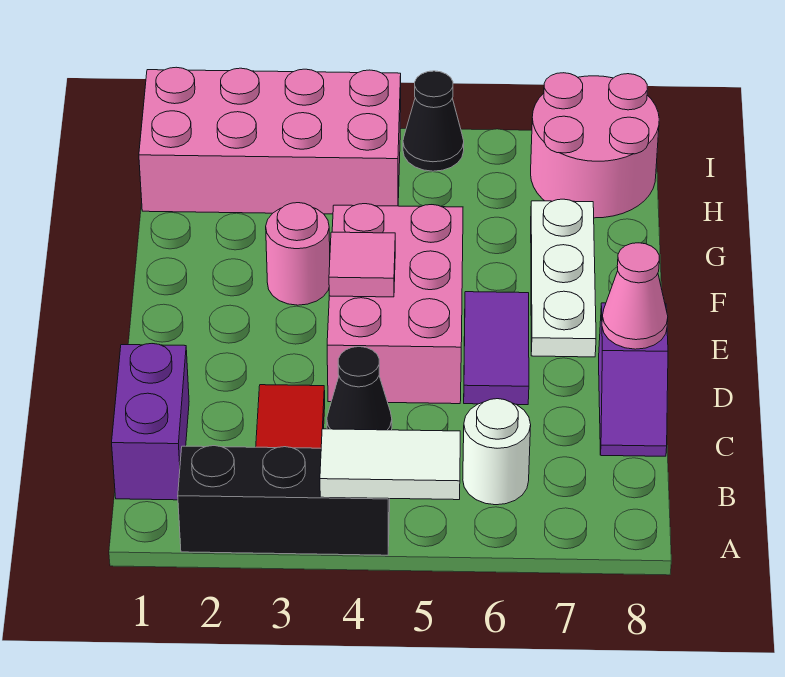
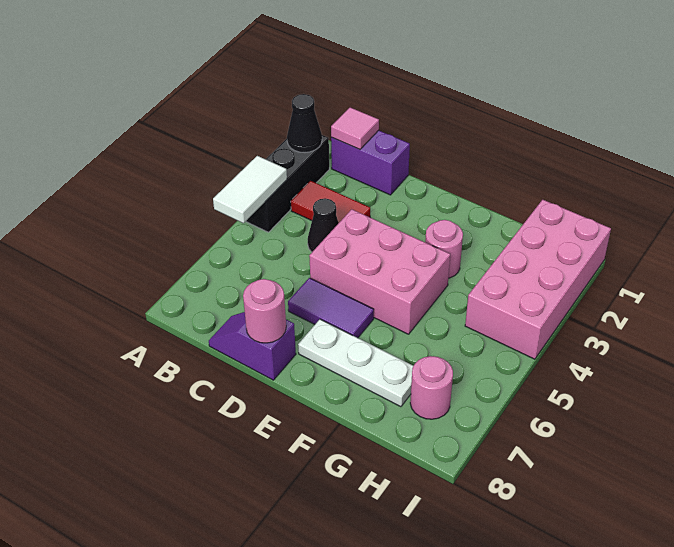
white 1x1 round brick [463,399,531,505] -> none
pink 1x1 cone [602,243,668,349] -> pink 1x1 round brick [243,279,286,343]
pink 1x1 tile [329,232,395,297] -> pink 1x1 tile moved to [331,107,379,149]
pink 2x2 round brick [531,73,659,218] -> pink 1x1 round brick [410,356,453,419]
black 1x1 cone [403,71,464,171] -> black 1x1 cone moved to [287,94,322,152]

